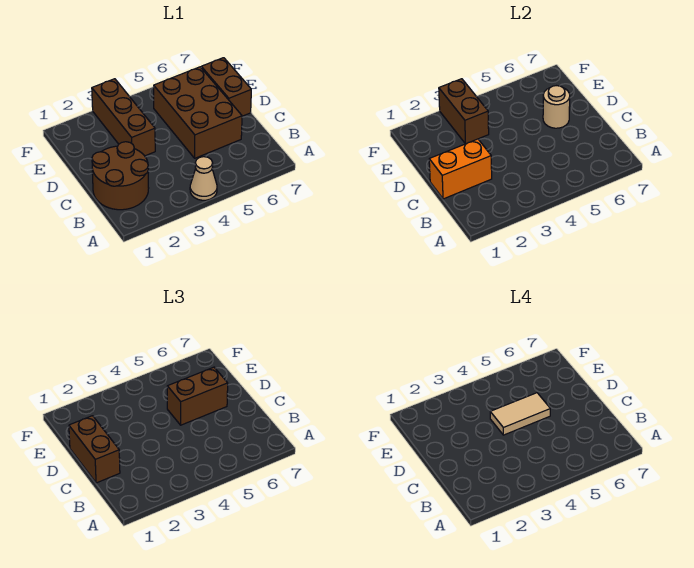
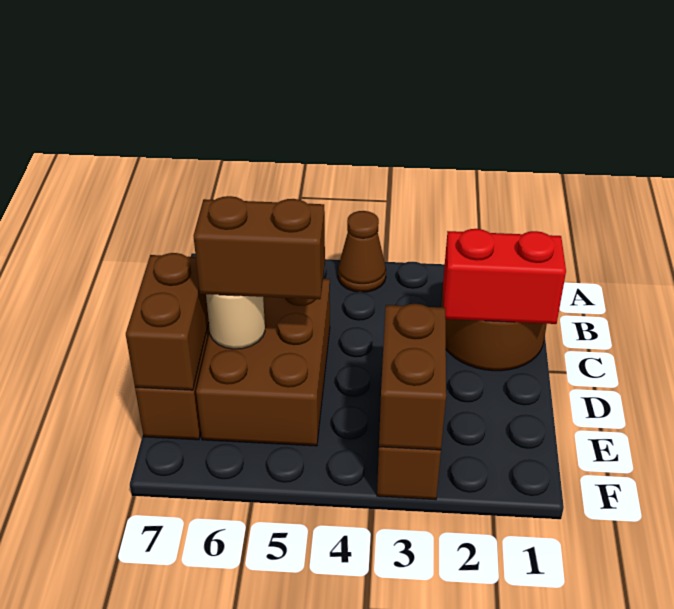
tan 1x1 cone [190,157,217,200] -> brown 1x1 cone [338,211,386,292]
orange 1x2 brick [429,139,492,199] -> red 1x2 brick [443,229,566,324]
brown 1x2 brick [69,416,120,483] -> brown 1x2 brick moved to [126,253,209,390]
tan 1x2 tile [490,393,550,435] -> none

